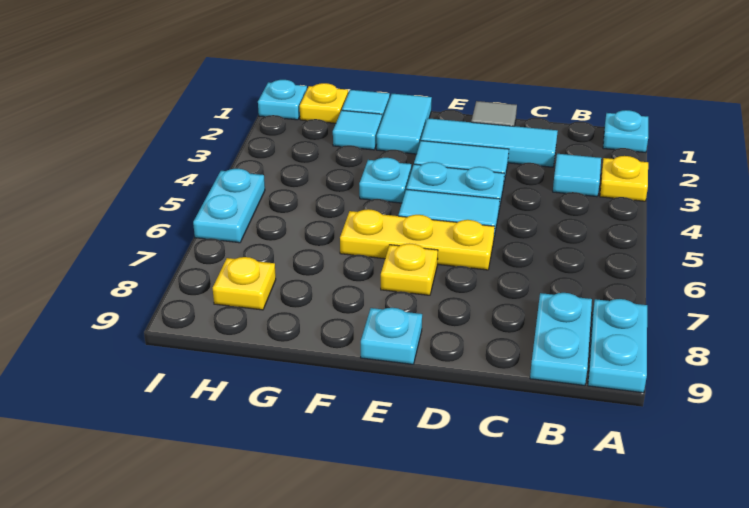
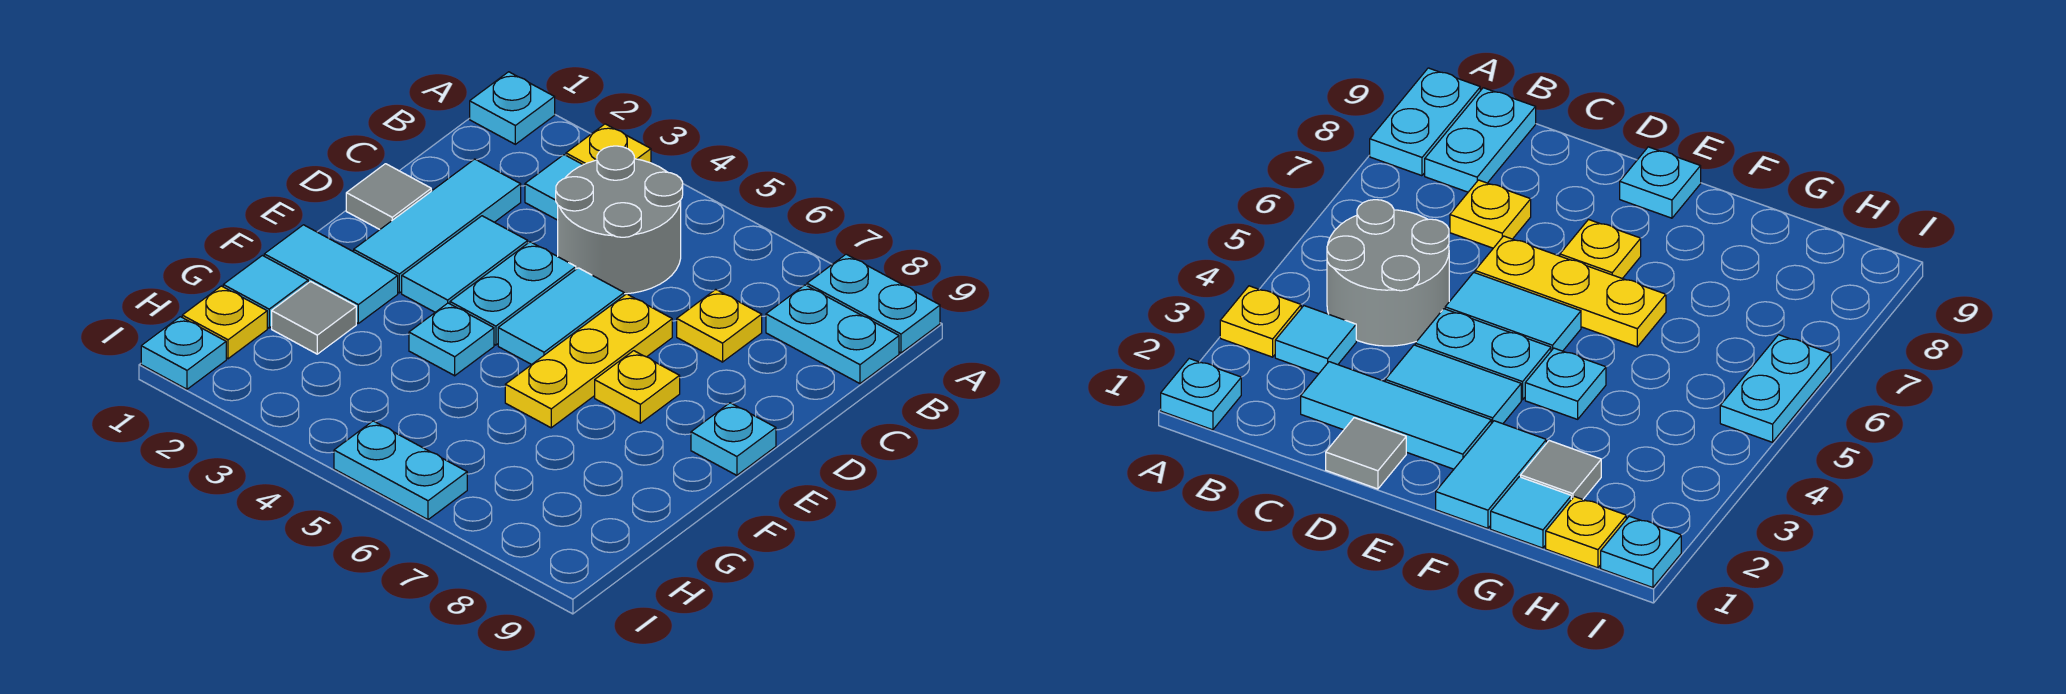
none -> grey 2x2 round brick [556,146,683,294]
cyan 1x1 tile [333,110,382,150] -> grey 1x1 tile [272,282,356,354]
yellow 1x1 plate [213,257,276,310] -> yellow 1x1 plate moved to [677,289,762,362]

